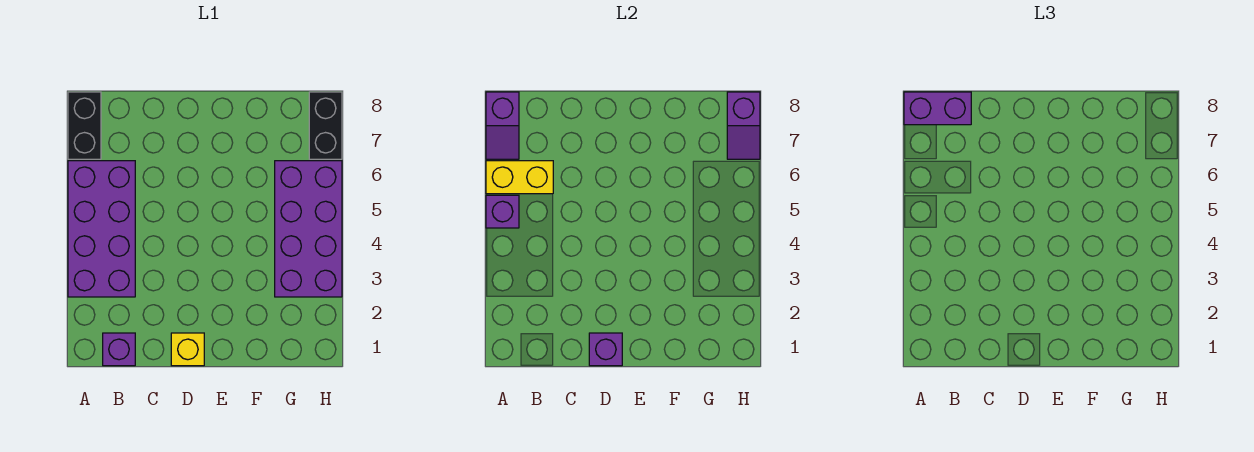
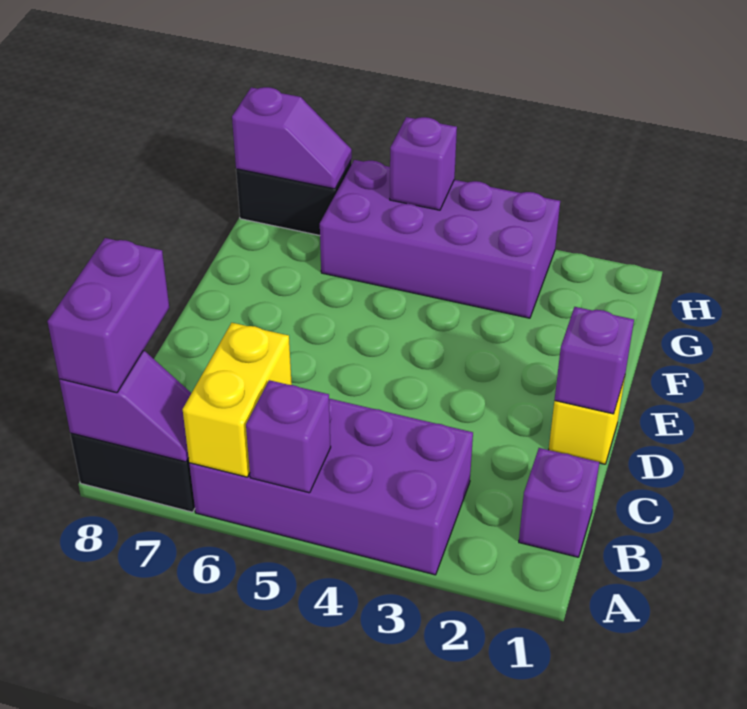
none -> purple 1x1 brick [390,117,457,210]

